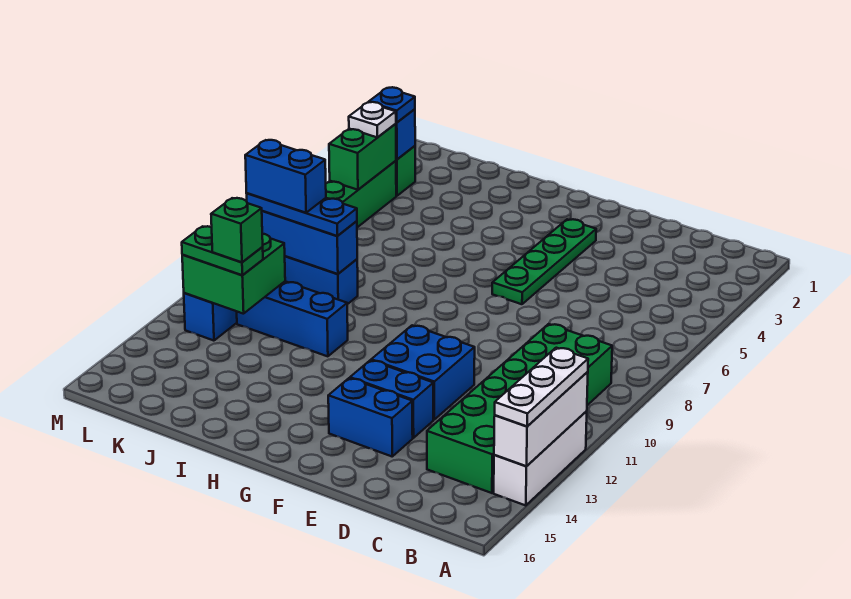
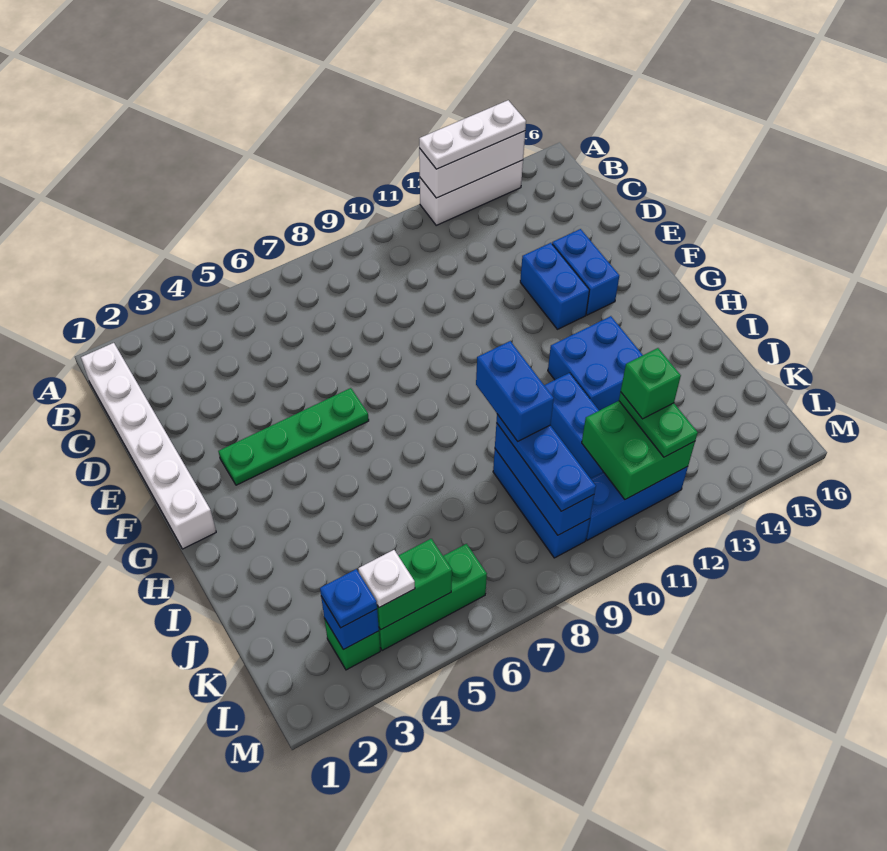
none -> white 1x6 brick [81,343,216,549]
green 2x6 brick [427,324,612,493] -> none
blue 2x2 brick [371,325,475,420] -> blue 2x2 brick moved to [548,316,643,411]
blue 1x2 brick [245,140,326,213] -> blue 1x2 brick moved to [476,341,554,441]

